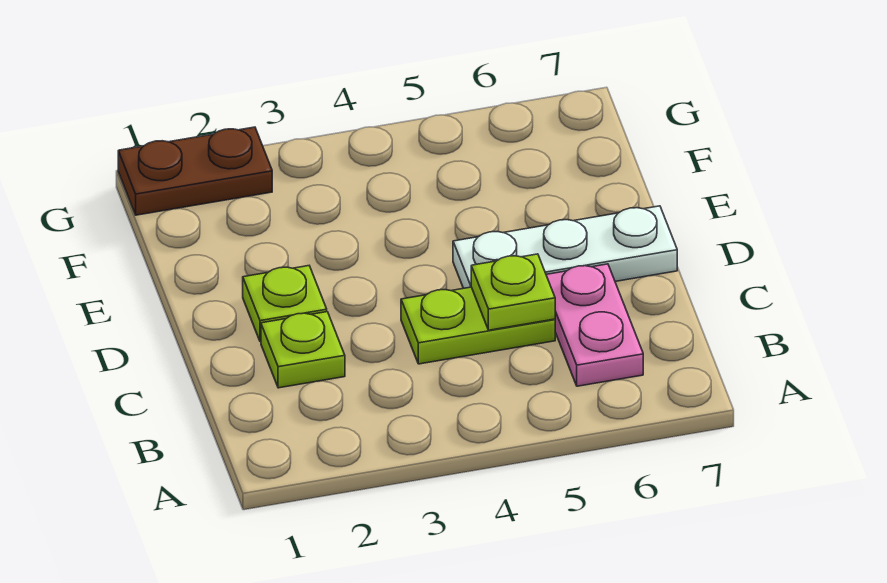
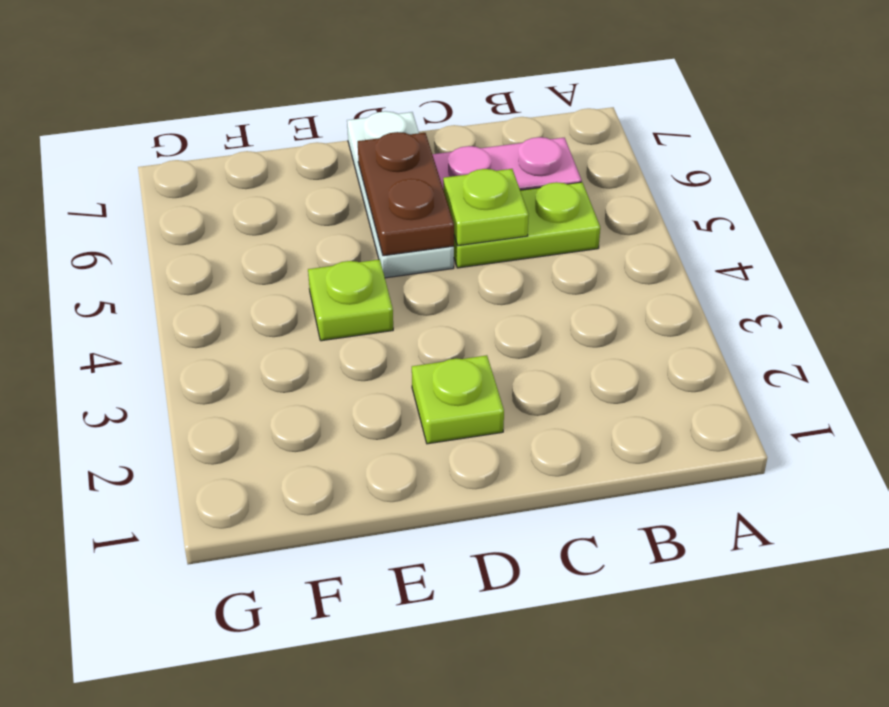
lime 1x1 plate [261,312,345,388] -> lime 1x1 plate moved to [308,259,393,341]
lime 1x2 plate [401,287,555,364] -> lime 1x2 plate turned to [454,182,600,268]
brown 1x2 plate [118,127,272,215] -> brown 1x2 plate moved to [358,132,454,256]

